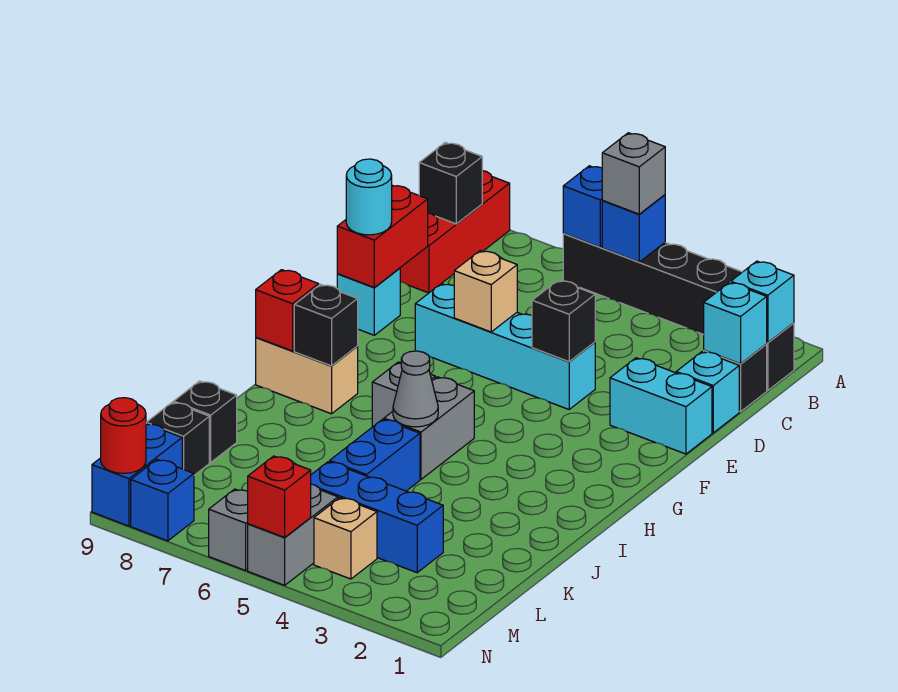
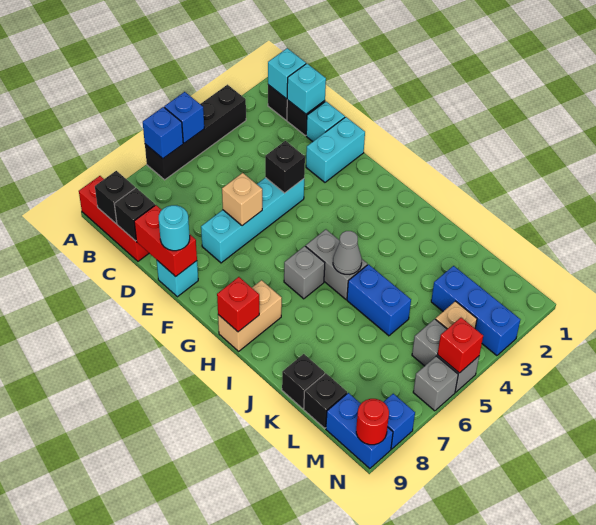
grey 1x1 brick [602,133,665,214] -> none
black 1x1 brick [294,284,358,366] -> black 1x1 brick moved to [114,188,155,241]
blue 1x3 brick [311,462,443,573] -> blue 1x3 brick turned to [431,266,520,356]

